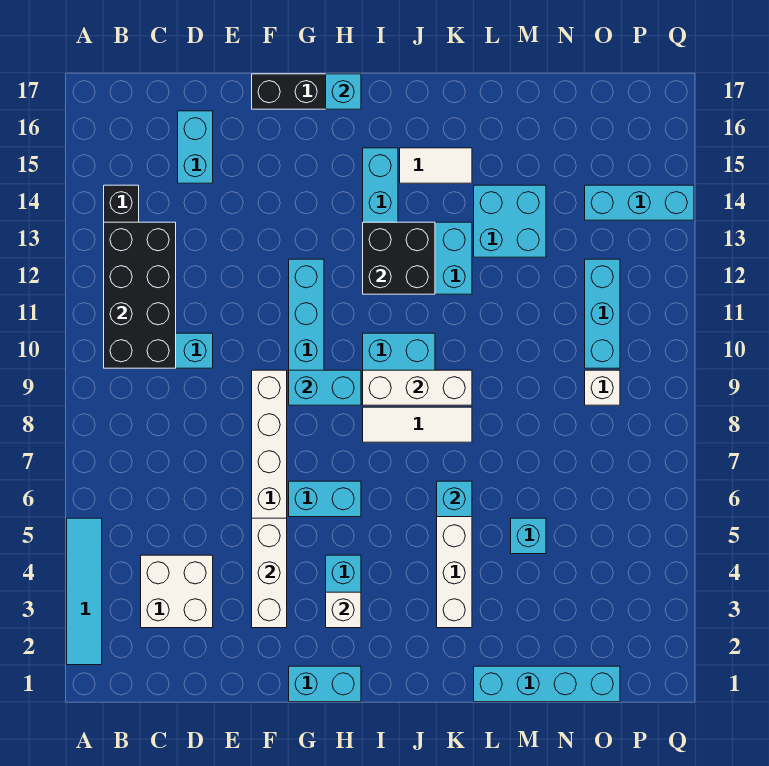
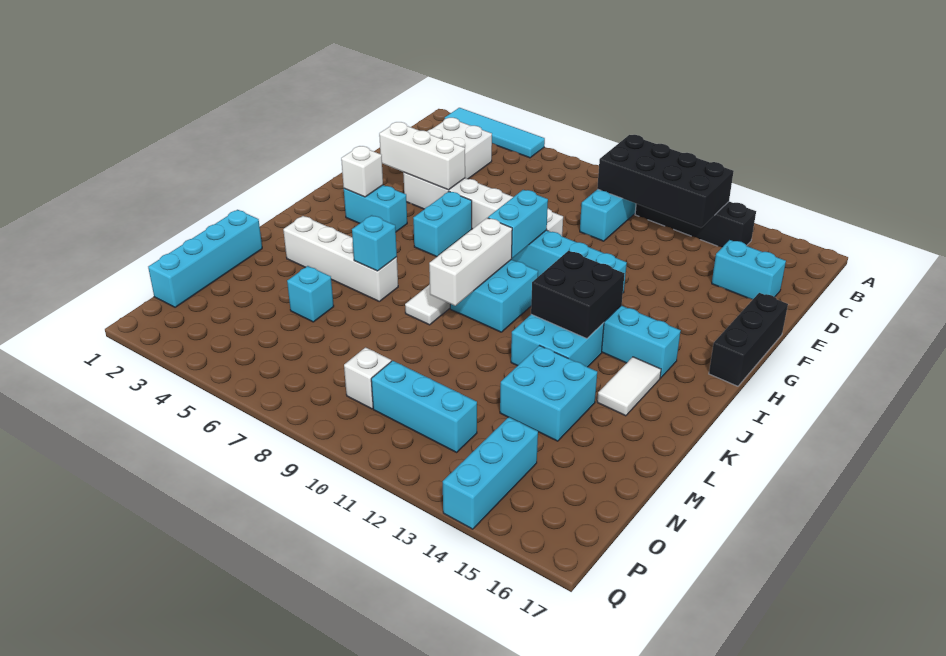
cyan 1x2 brick [289,666,361,702] -> none
cyan 1x1 brick [326,74,361,109] -> none

